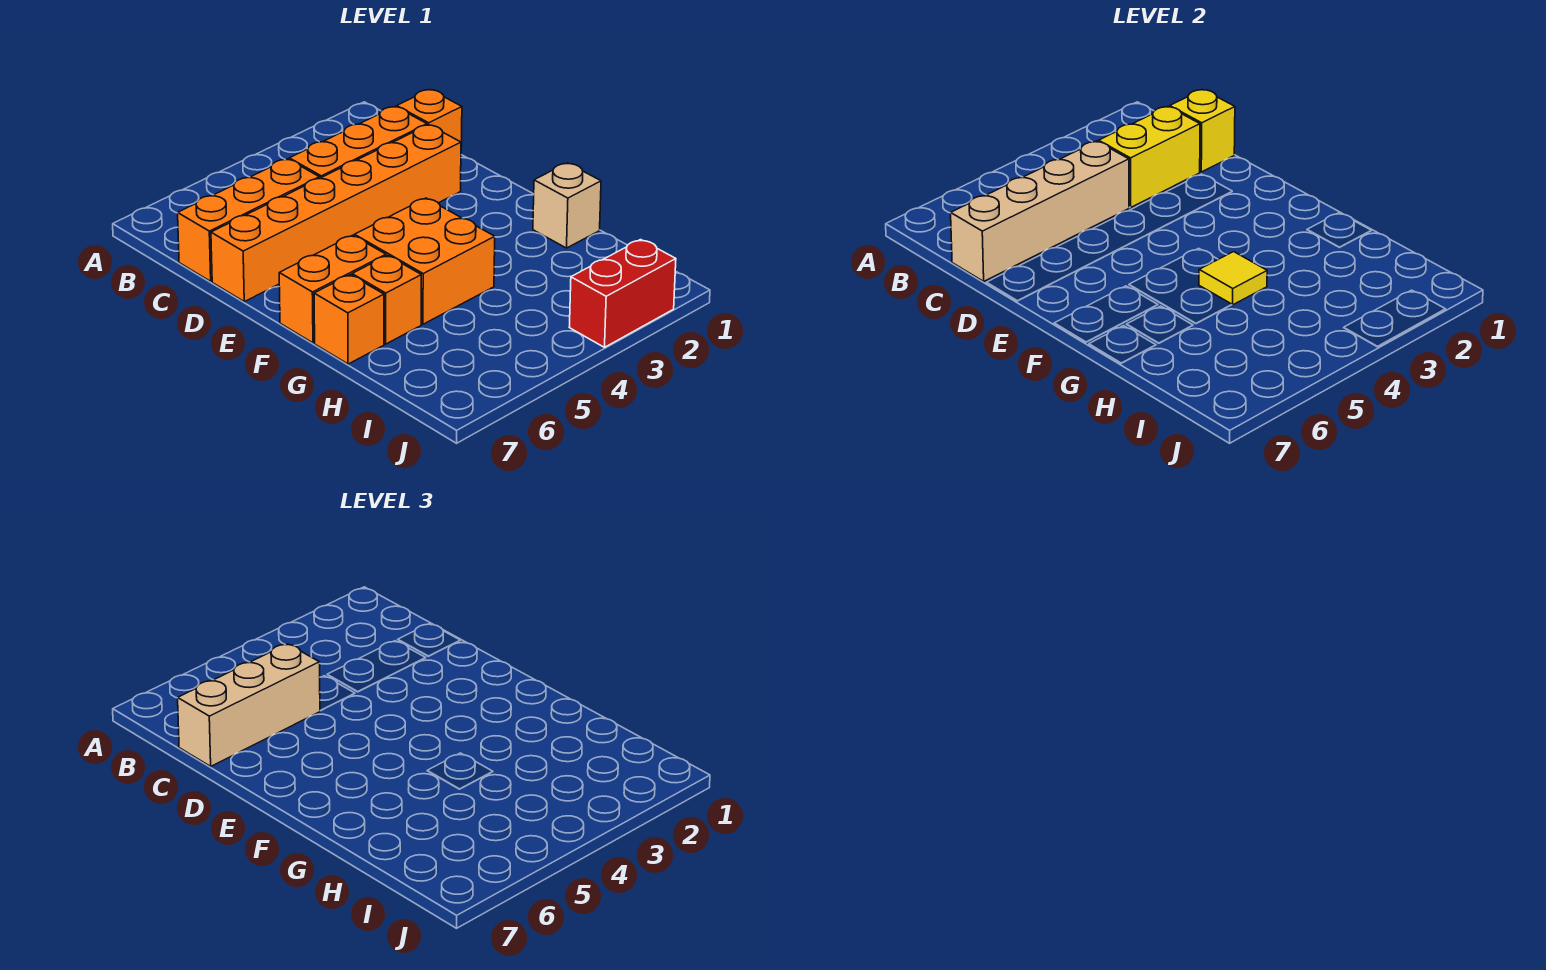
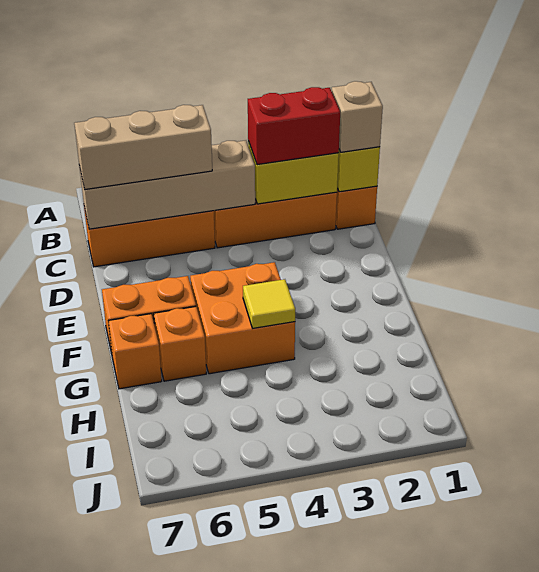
orange 1x6 brick [211,125,461,302] -> none
tan 1x1 brick [533,163,601,248] -> tan 1x1 brick moved to [332,81,383,152]
red 1x2 brick [569,240,676,347] -> red 1x2 brick moved to [248,87,340,165]

